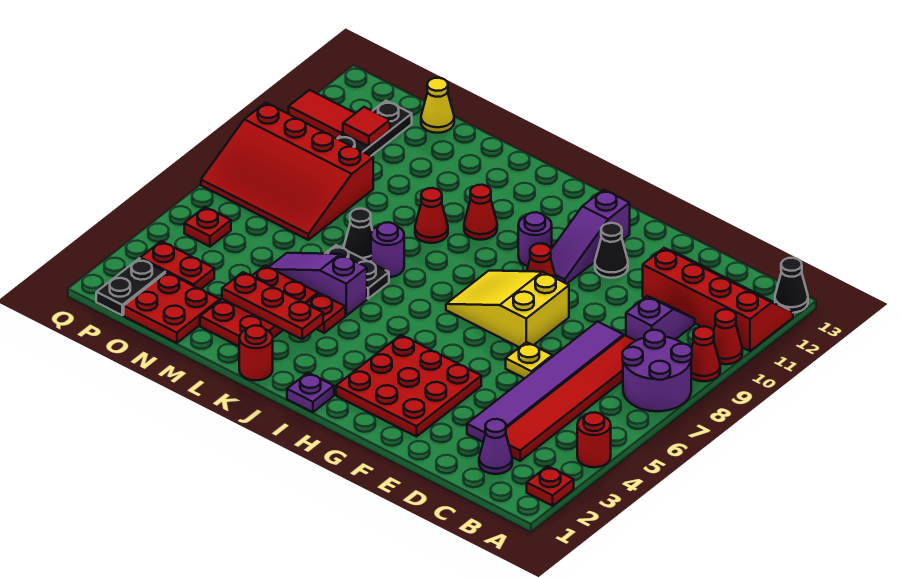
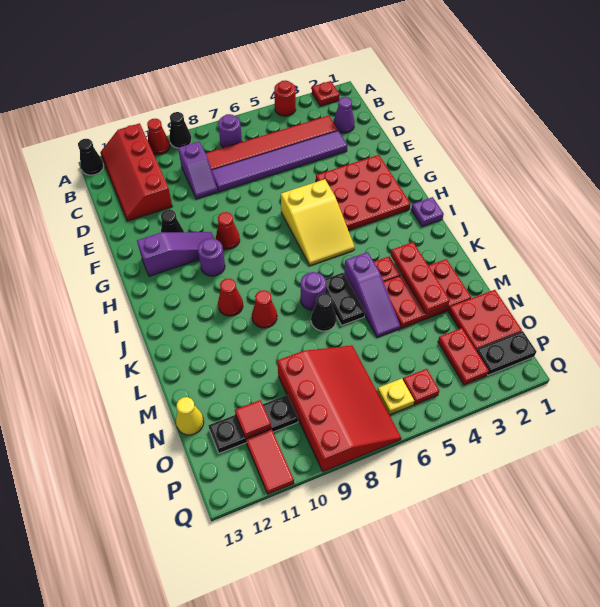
purple 2x2 round brick [622,330,692,411] -> purple 1x1 round brick [218,114,242,148]
red 1x1 cone [691,327,720,381] -> black 1x1 cone [169,112,192,148]
purple 1x2 slope [626,296,695,341] -> purple 1x2 slope turned to [178,141,218,199]
yellow 1x1 plate [506,342,552,378] -> yellow 1x1 plate moved to [377,379,414,415]
yellow 2x3 slope [446,271,569,347] -> yellow 2x3 slope moved to [281,179,355,266]
red 1x1 round brick [239,326,273,380] -> none

